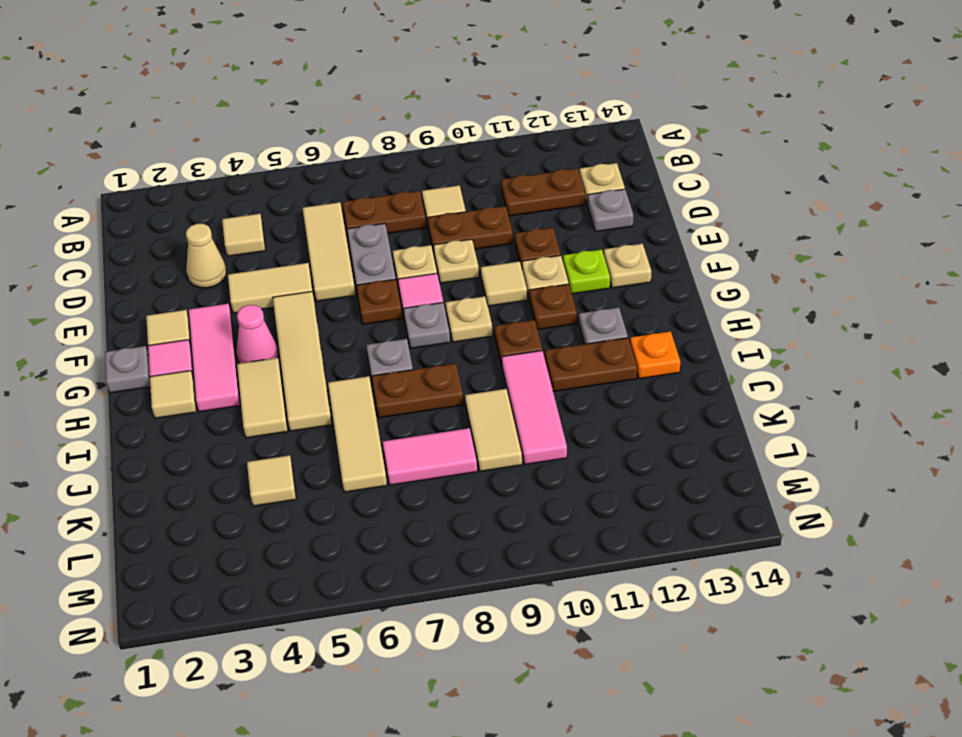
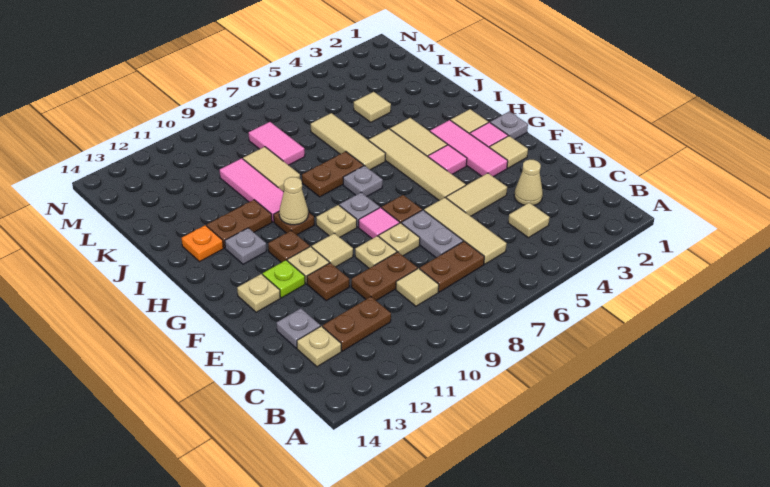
pink 1x1 cone [236,305,278,363] -> pink 1x1 tile [428,145,467,174]
none -> tan 1x1 cone [279,177,308,225]
pink 1x2 tile [383,428,477,485] -> pink 1x2 tile turned to [249,122,305,165]

